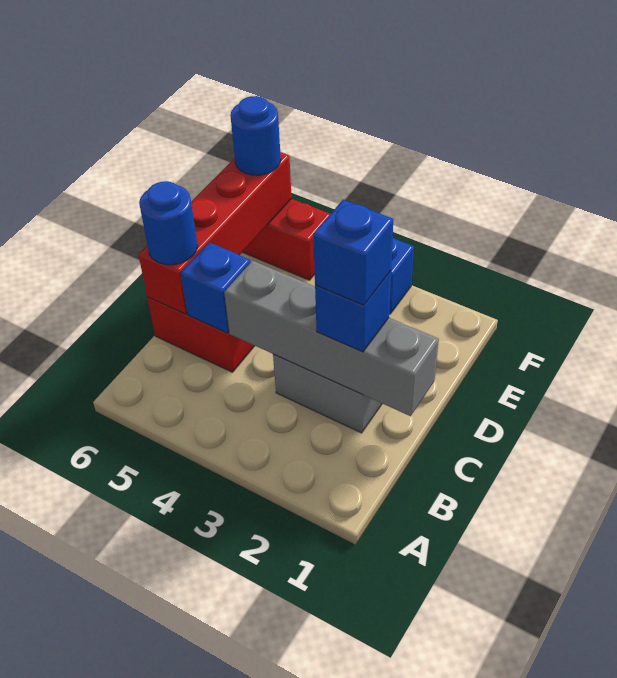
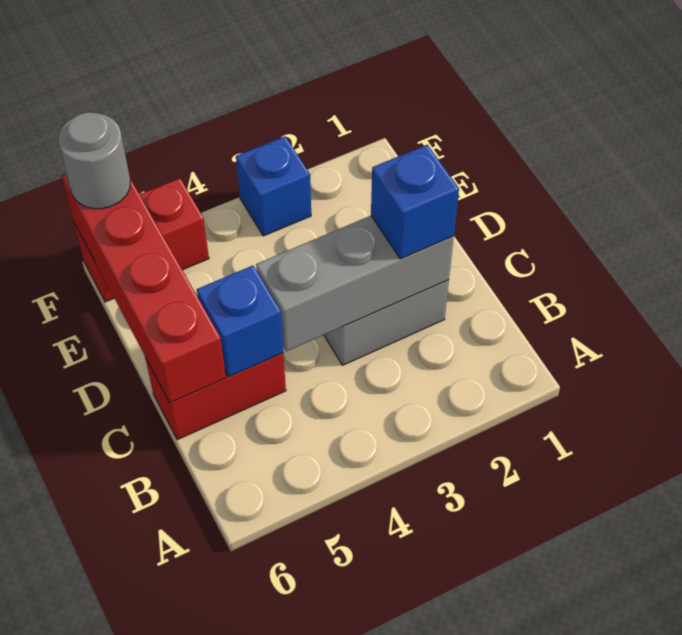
grey 1x4 brick [224,261,439,416] -> grey 1x3 brick [256,216,454,351]
blue 1x1 brick [313,200,393,305] -> none
blue 1x1 round brick [139,181,198,265] -> none
blue 1x1 round brick [230,96,281,175] -> grey 1x1 round brick [58,112,130,209]

